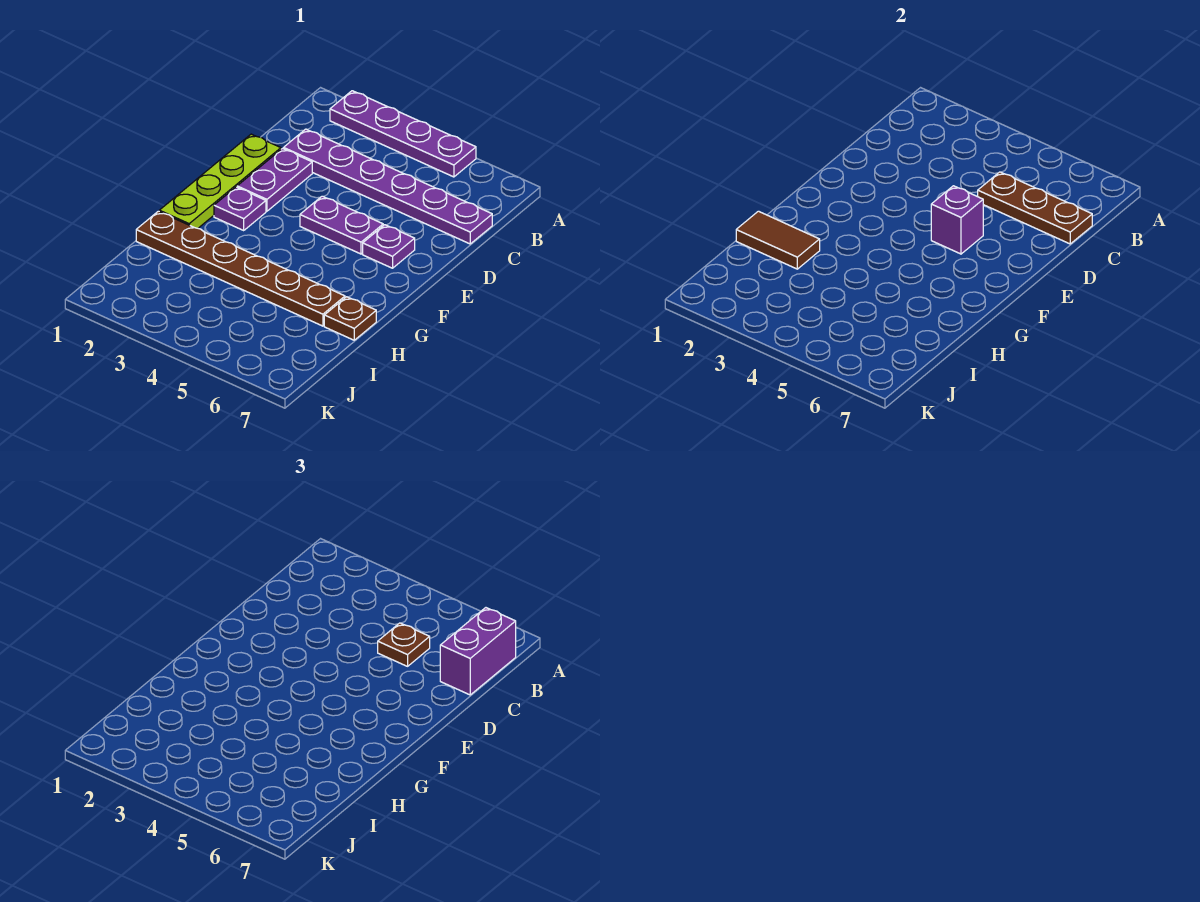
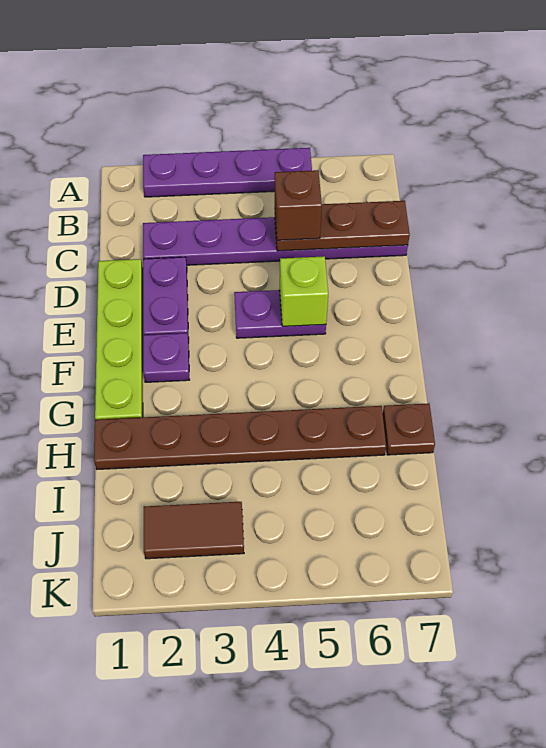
purple 1x2 brick [440,608,516,695] -> none
brown 1x1 plate [378,623,430,666] -> brown 1x1 brick [275,170,322,240]
purple 1x1 brick [931,186,983,254] -> lime 1x1 brick [280,256,328,326]
purple 1x1 plate [363,225,415,268] -> none
brown 1x2 tile [736,211,820,269] -> brown 1x2 tile moved to [144,502,244,559]

